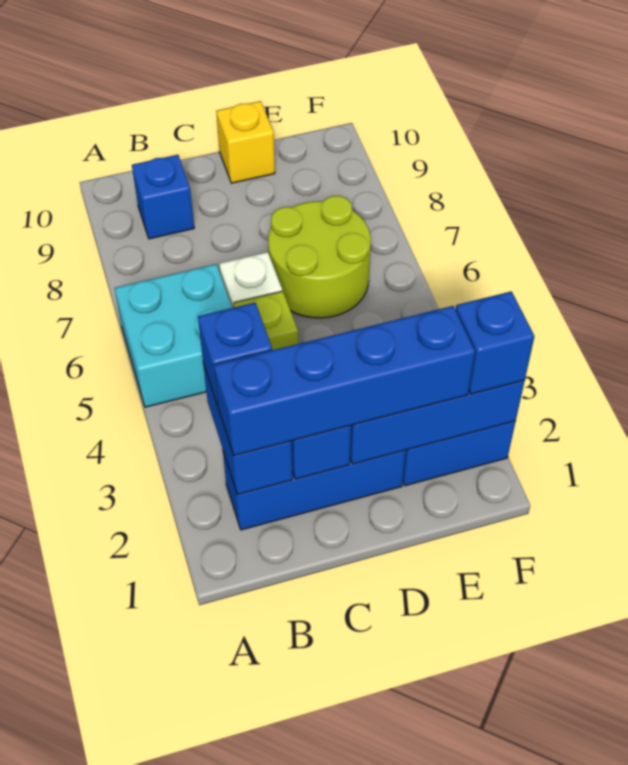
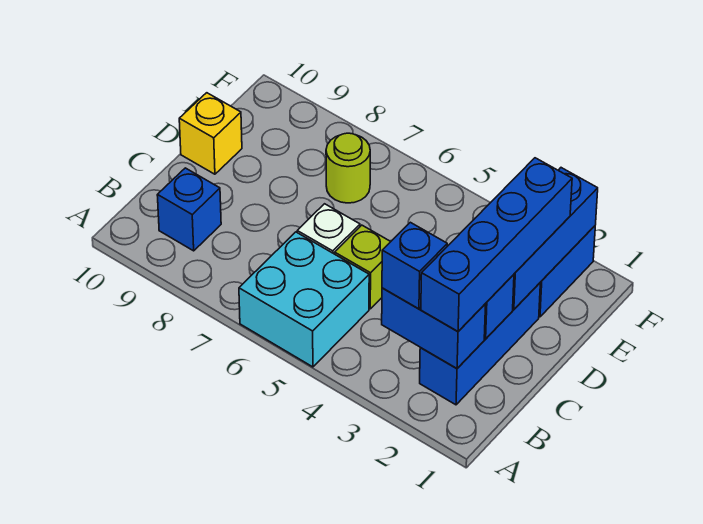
lime 2x2 round brick [268,196,371,318] -> lime 1x1 round brick [326,133,370,203]
blue 1x1 brick [456,291,534,394] -> none

